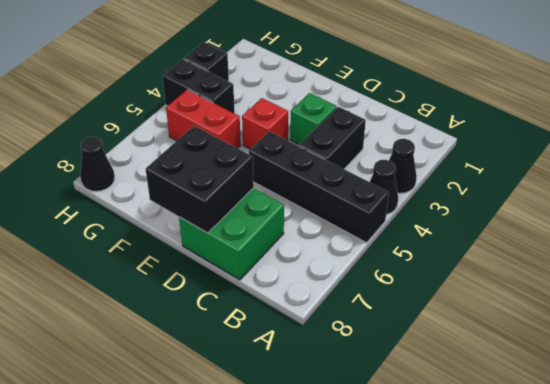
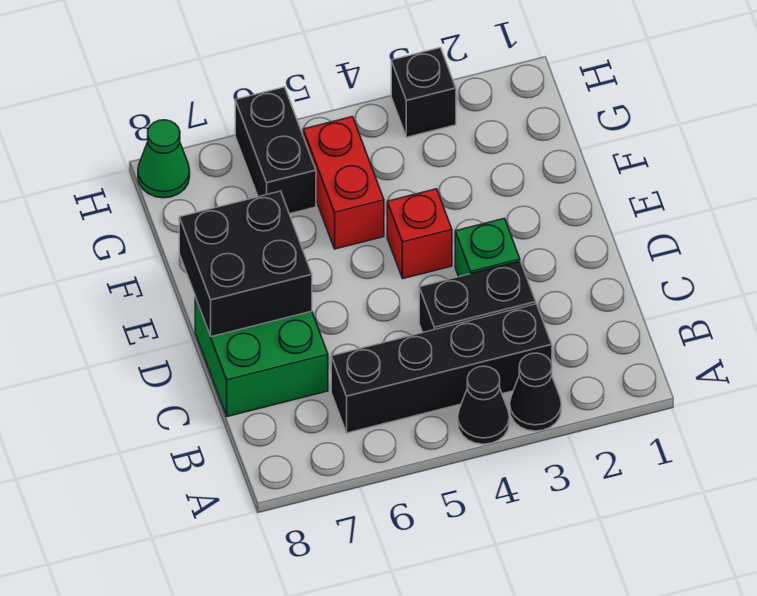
black 1x4 brick [249,131,389,243] -> black 1x4 brick turned to [331,304,552,433]
black 1x2 brick [162,59,235,113] -> black 1x2 brick moved to [235,87,316,214]
black 1x1 cone [80,137,115,191] -> green 1x1 cone [138,120,190,198]

